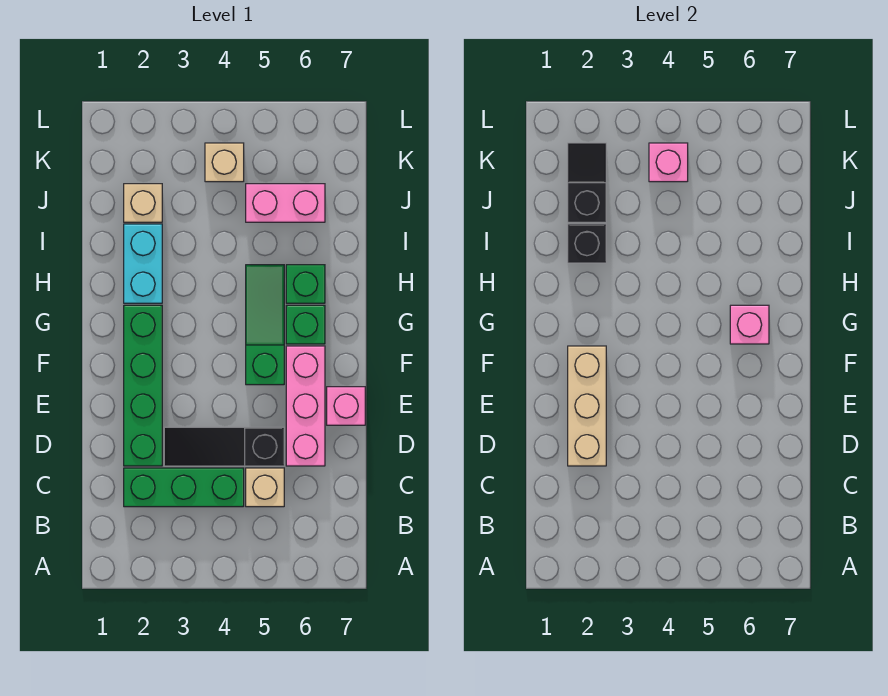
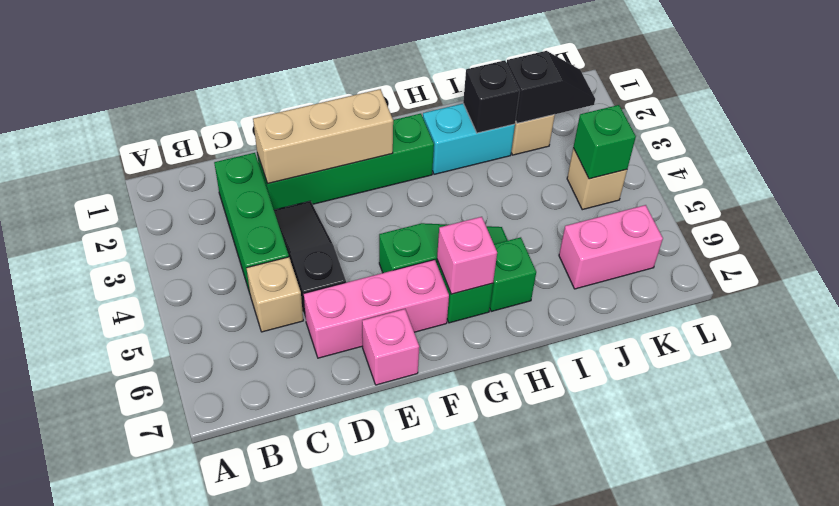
pink 1x2 brick [246,184,325,222] -> pink 1x2 brick turned to [559,205,663,289]
pink 1x1 brick [649,143,688,182] -> green 1x1 brick [573,105,636,179]

